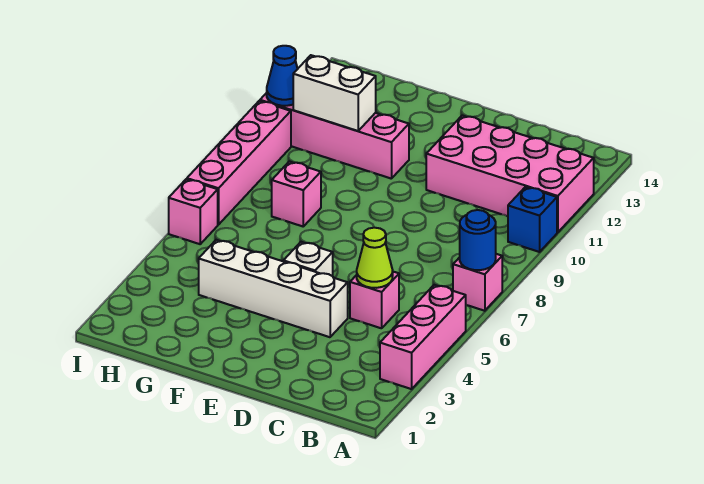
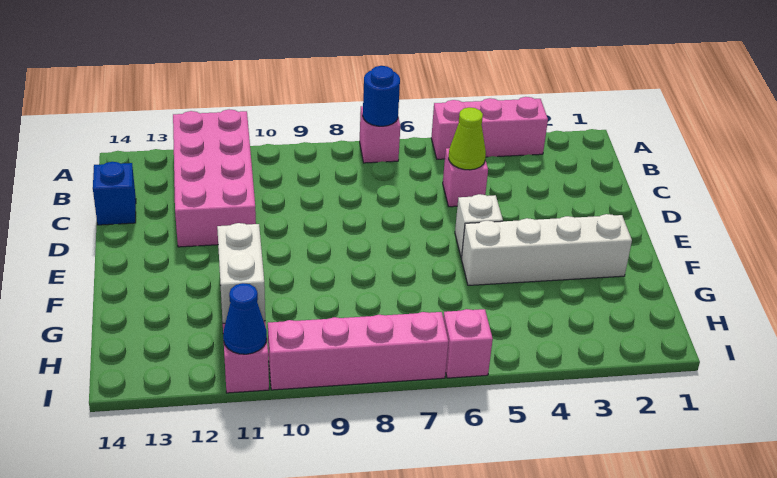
blue 1x1 brick [508,187,557,252] -> blue 1x1 brick moved to [93,162,136,225]
white 1x4 brick [199,240,348,337] -> white 1x4 brick turned to [461,214,632,285]
pink 1x1 brick [272,162,321,226] -> none

